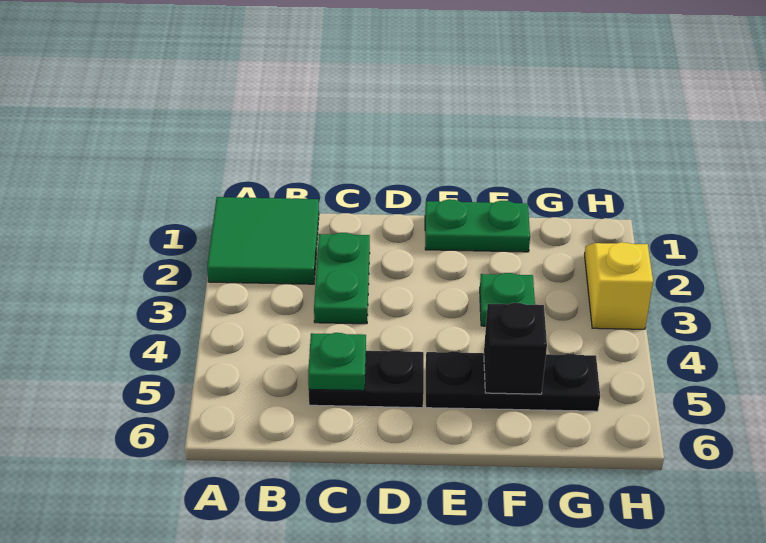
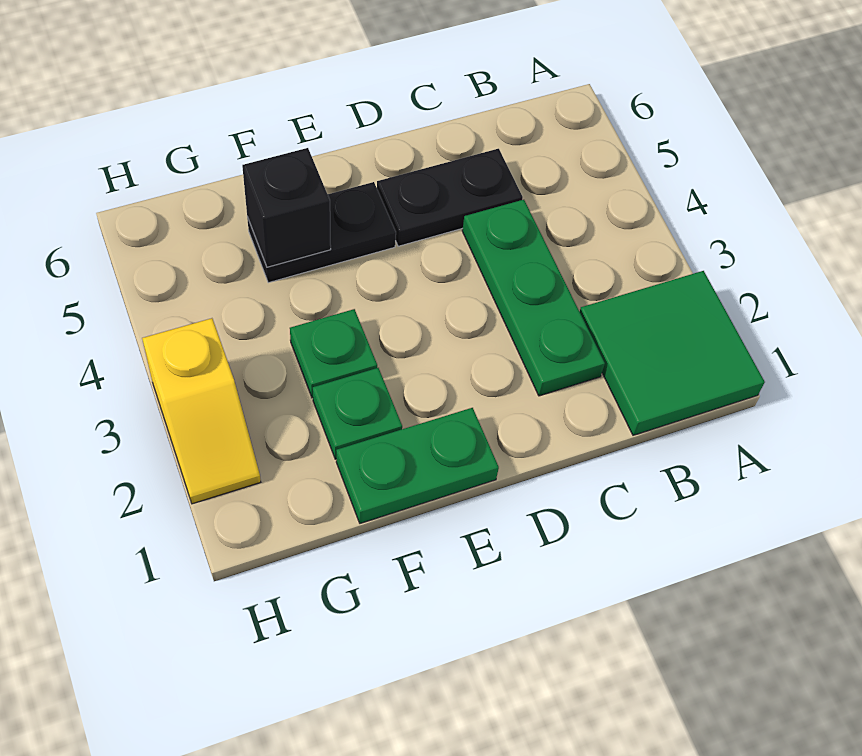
green 1x2 plate [314,233,370,324] -> green 1x3 plate [462,200,605,396]
green 1x1 plate [308,333,366,391] -> green 1x1 plate moved to [313,368,402,459]
black 1x3 plate [426,351,600,411] -> black 1x2 plate [247,182,396,283]

